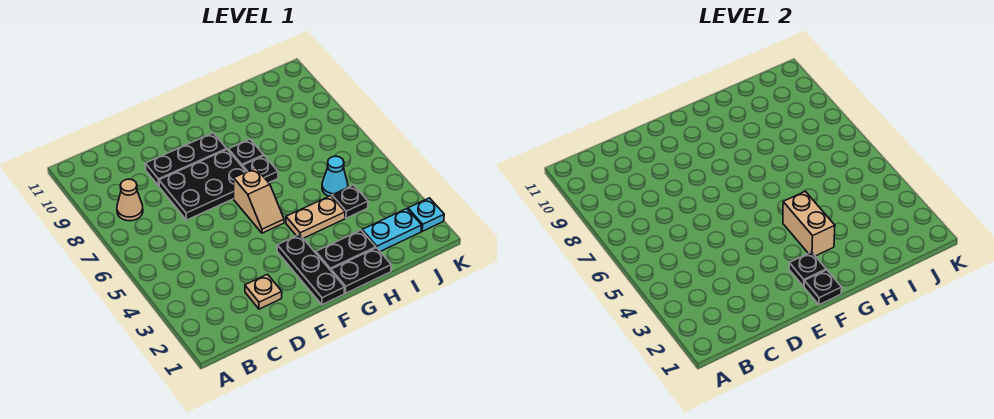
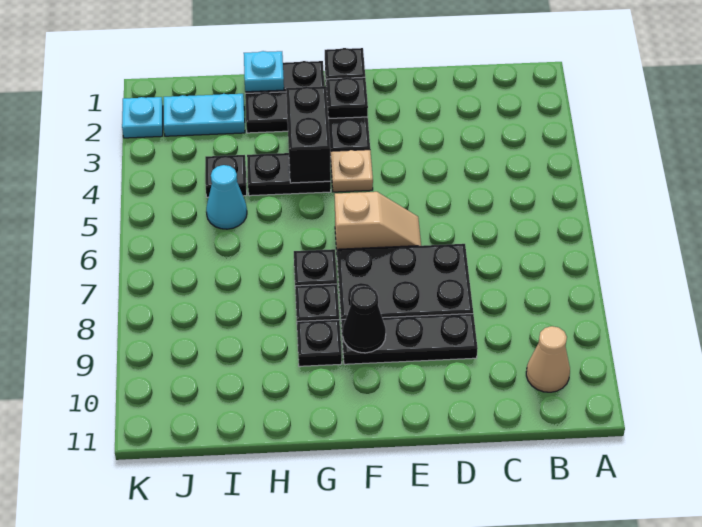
tan 1x1 cone [117,179,143,221] -> tan 1x1 cone moved to [526,326,570,392]
tan 1x1 plate [245,274,282,309] -> tan 1x1 plate moved to [330,150,373,192]
tan 1x2 slope [234,168,284,233] -> tan 1x2 slope turned to [335,192,421,250]
none -> black 1x1 cone [343,286,386,353]
tan 1x2 brick [783,191,835,256] -> black 1x2 brick [286,86,331,183]
tan 1x2 plate [286,196,345,238] -> black 1x2 plate [247,153,331,196]
none -> black 1x1 plate [297,320,342,366]
none -> cyan 1x1 plate [244,51,284,92]

